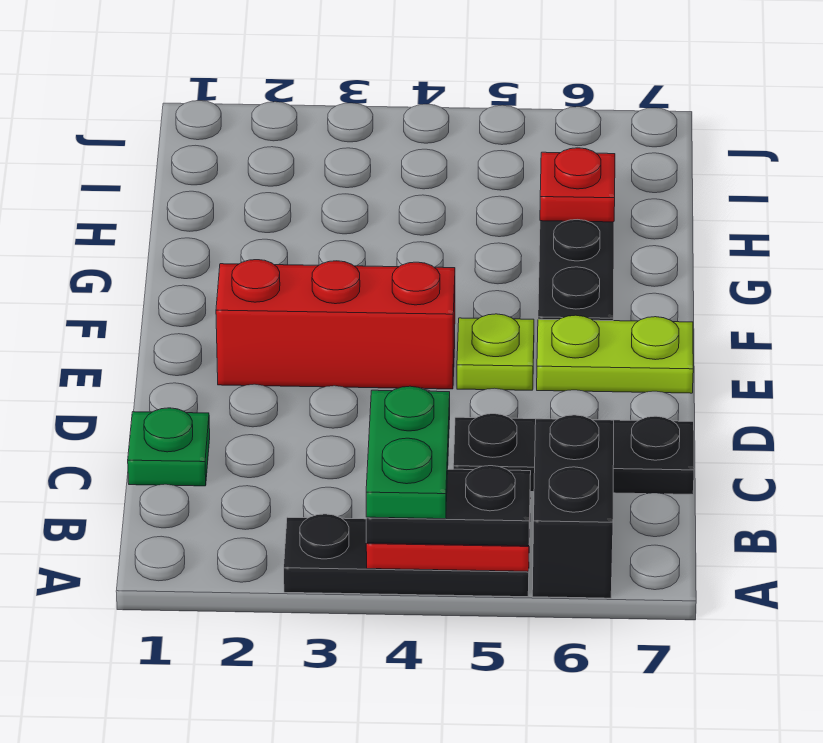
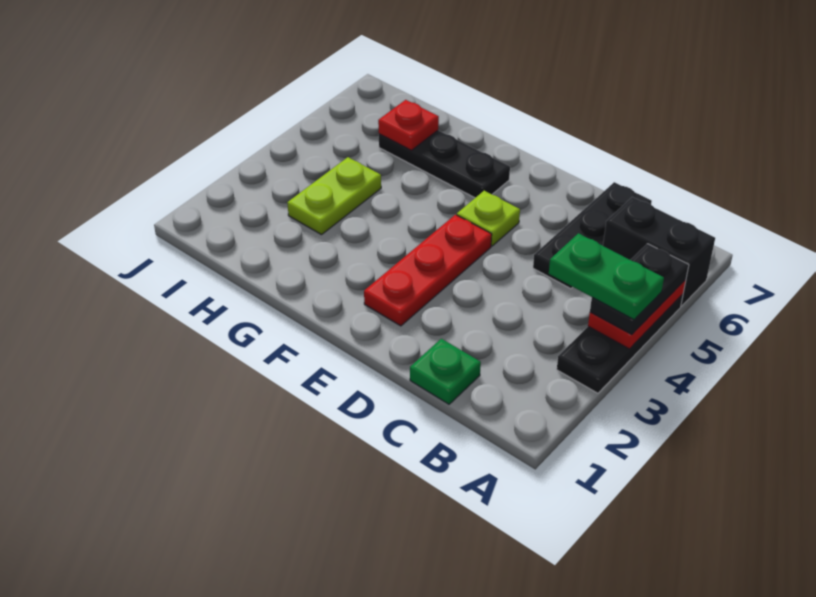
red 1x3 brick [216,260,455,389] -> red 1x3 plate [364,215,492,326]
lime 1x2 plate [537,315,693,393] -> lime 1x2 plate moved to [287,157,381,235]

